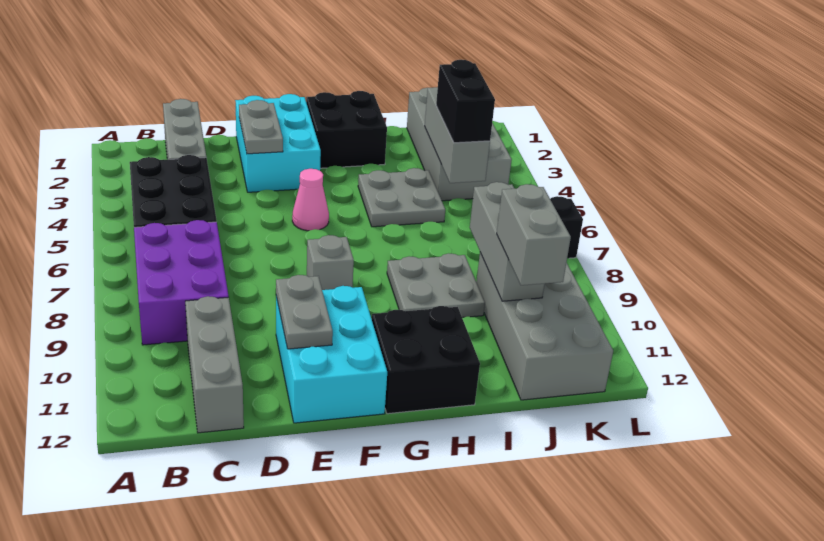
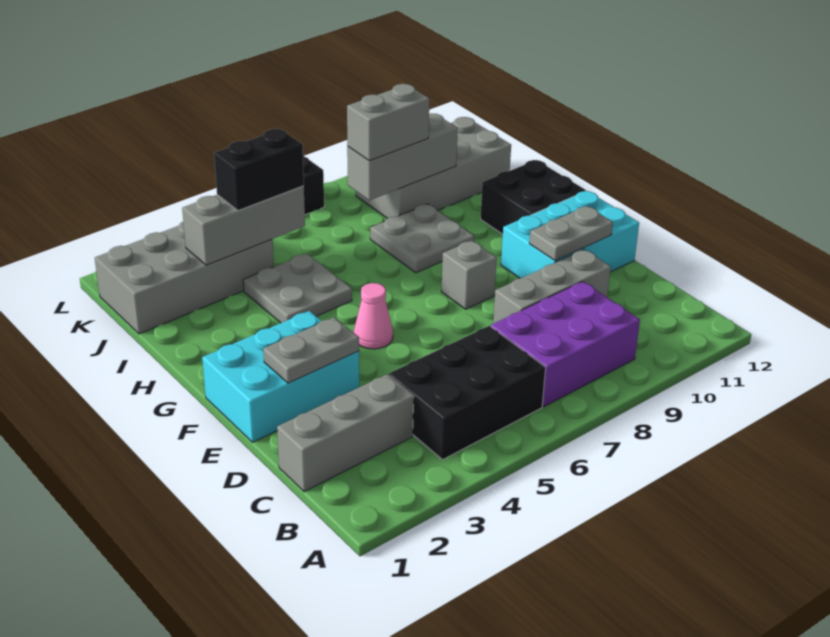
grey 1x3 brick [185,296,244,433] -> grey 1x3 brick moved to [493,249,611,324]
black 2x2 brick [306,91,387,168] -> none
grey 1x2 brick [497,184,571,285] -> grey 1x2 brick moved to [347,84,429,161]

